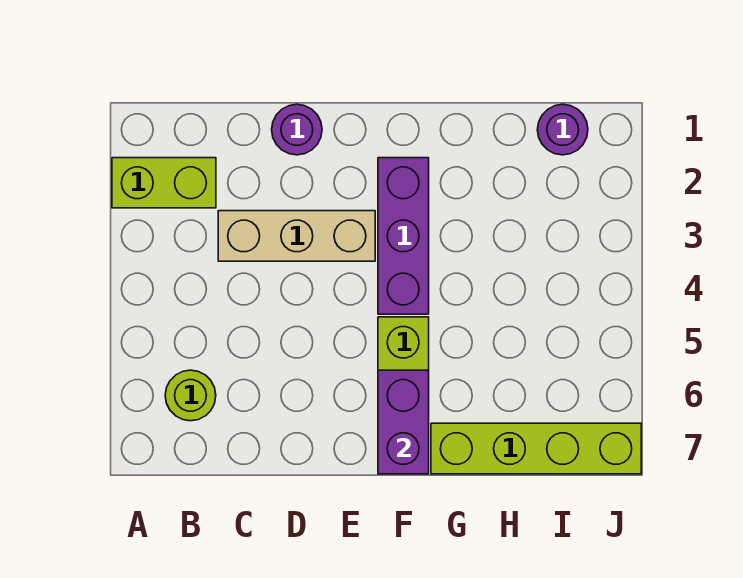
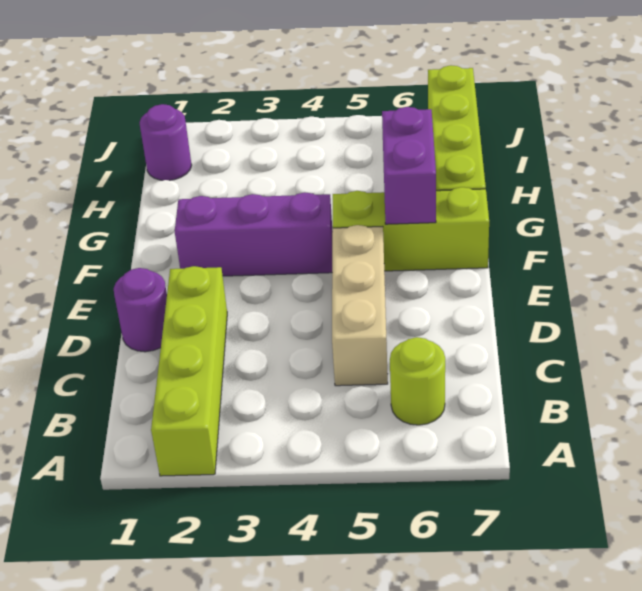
lime 1x2 brick [112,158,216,208] -> lime 1x4 brick [151,266,227,476]
tan 1x3 brick [218,211,375,261] -> tan 1x3 brick moved to [332,225,388,386]
purple 1x2 brick [378,370,429,474] -> purple 1x2 brick turned to [382,107,436,224]

